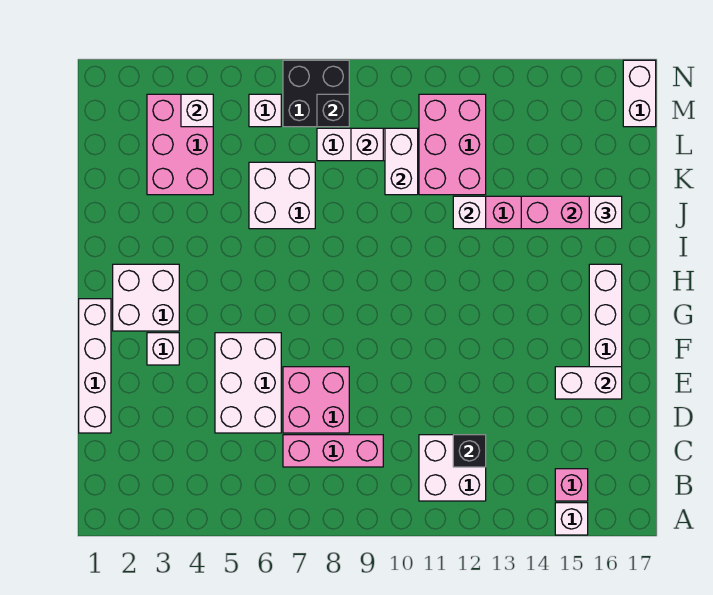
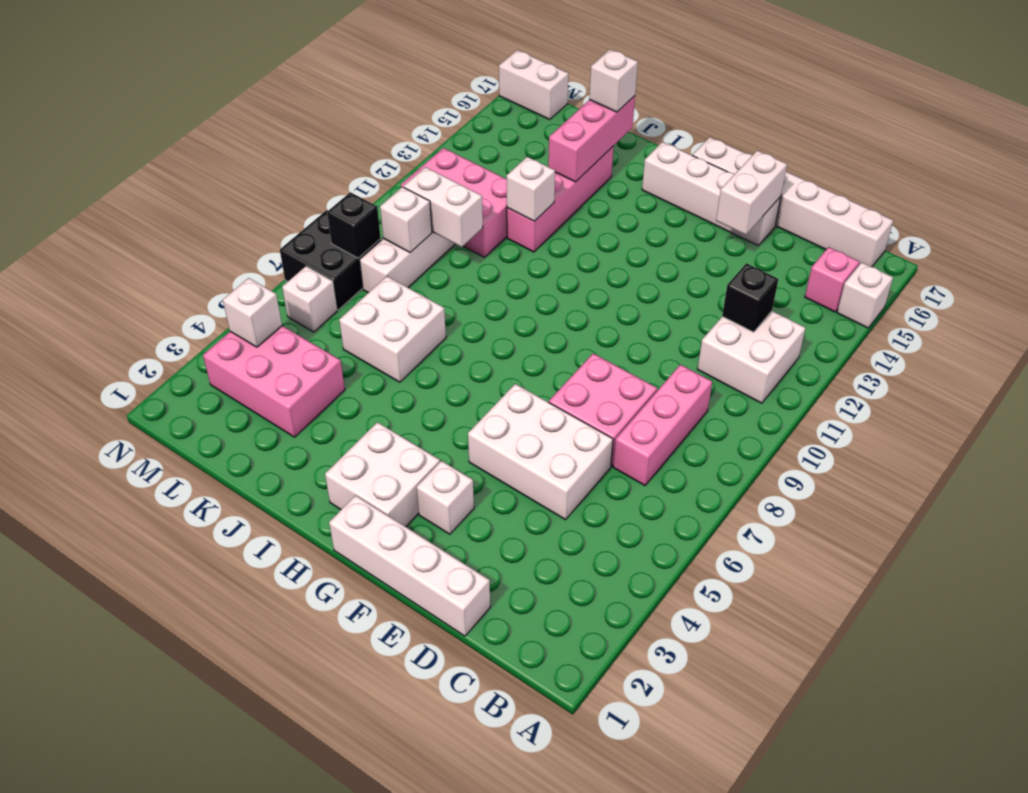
none -> white 1x6 brick [692,137,893,267]

